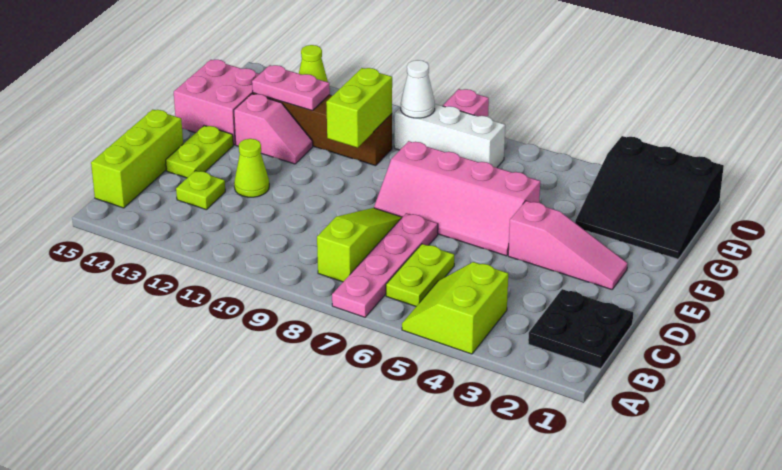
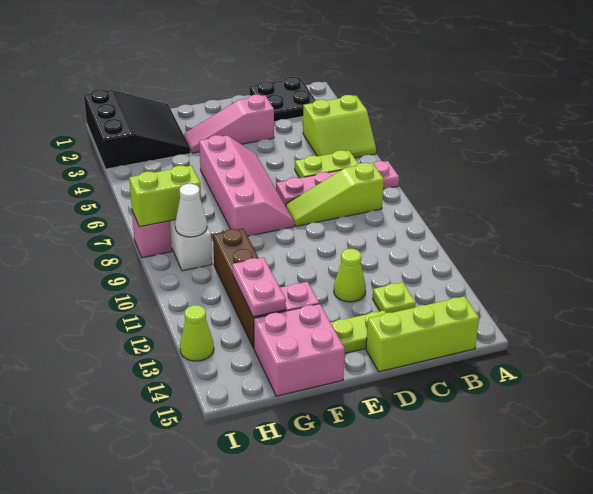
pink 1x3 slope [508,201,628,289] -> pink 1x3 slope turned to [184,95,274,153]
lime 1x2 brick [326,68,392,148] -> lime 1x2 brick moved to [129,166,201,227]

